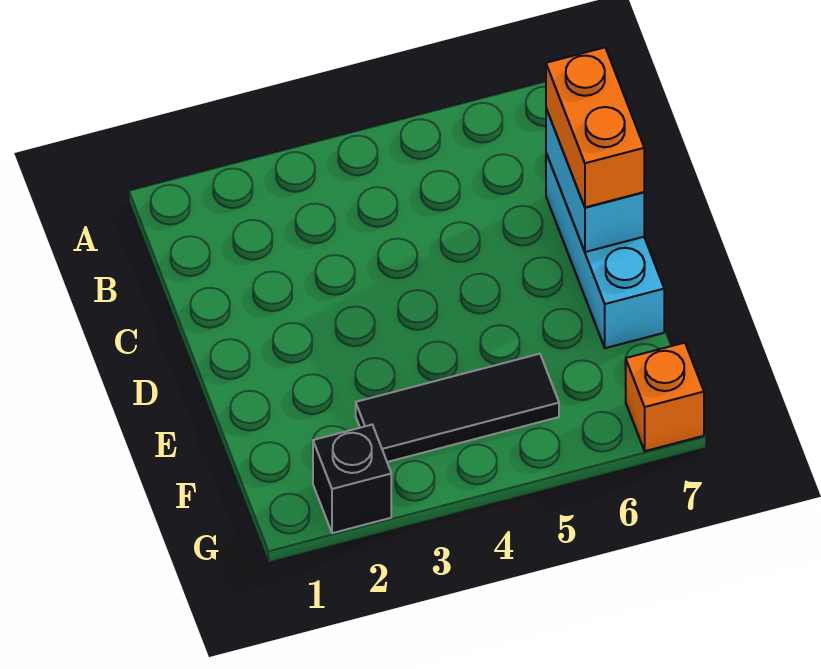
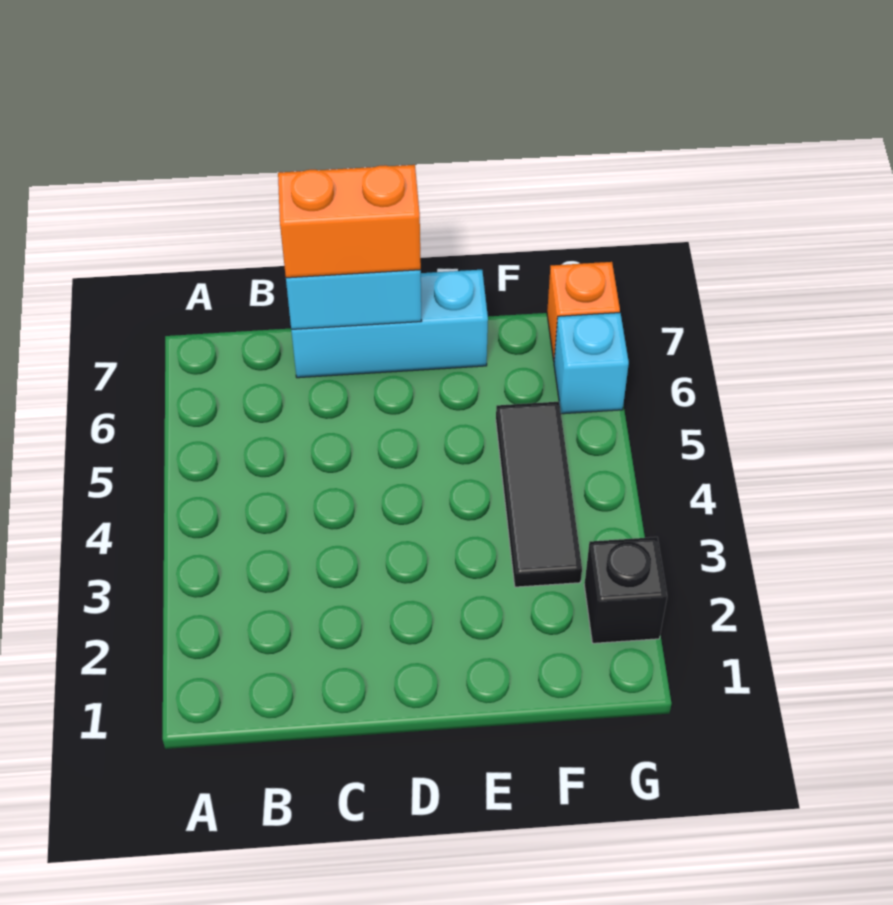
none -> cyan 1x1 brick [554,313,629,414]

